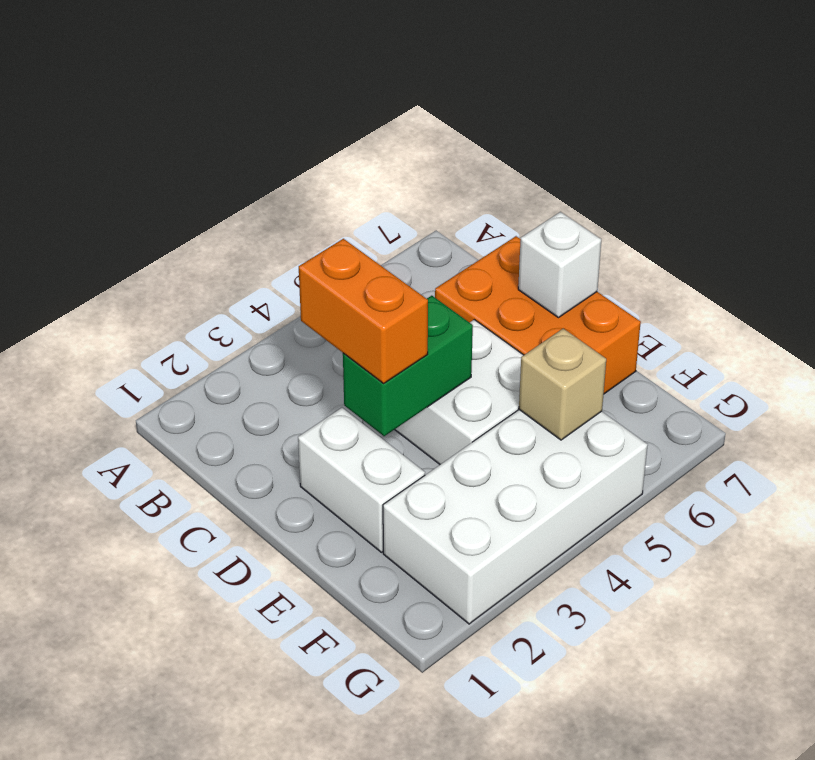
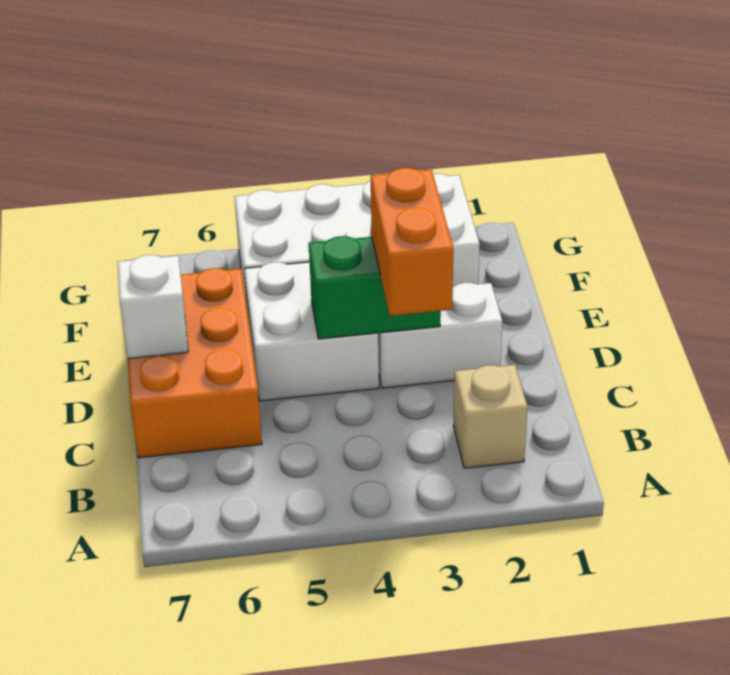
white 1x2 brick [298,408,425,552] -> white 1x2 brick turned to [378,283,502,388]
tan 1x1 brick [519,329,606,440] -> tan 1x1 brick moved to [453,365,528,468]

